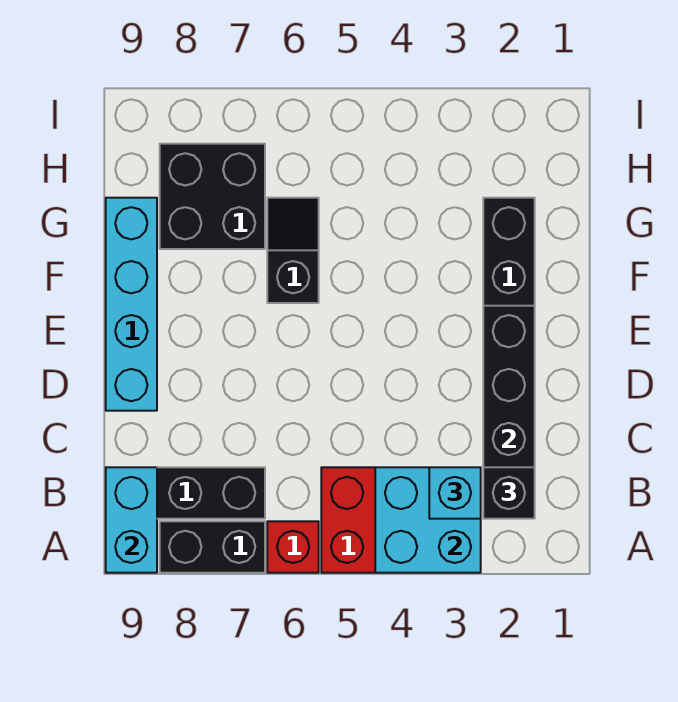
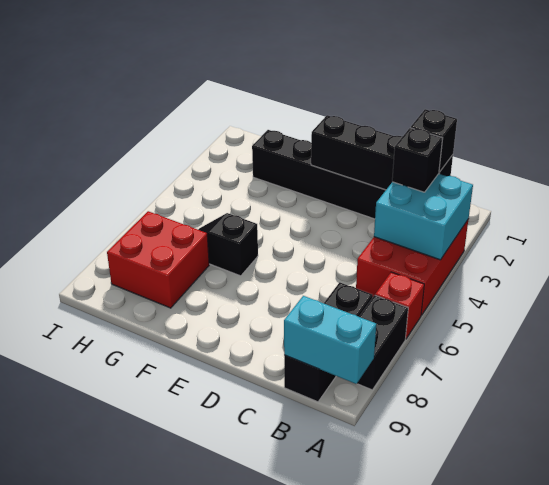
cyan 1x1 brick [429,467,481,519] -> black 1x1 brick [392,128,443,192]
cyan 1x4 brick [106,198,157,411] -> none
black 2x2 brick [160,144,265,249] -> red 2x2 brick [107,211,209,308]

